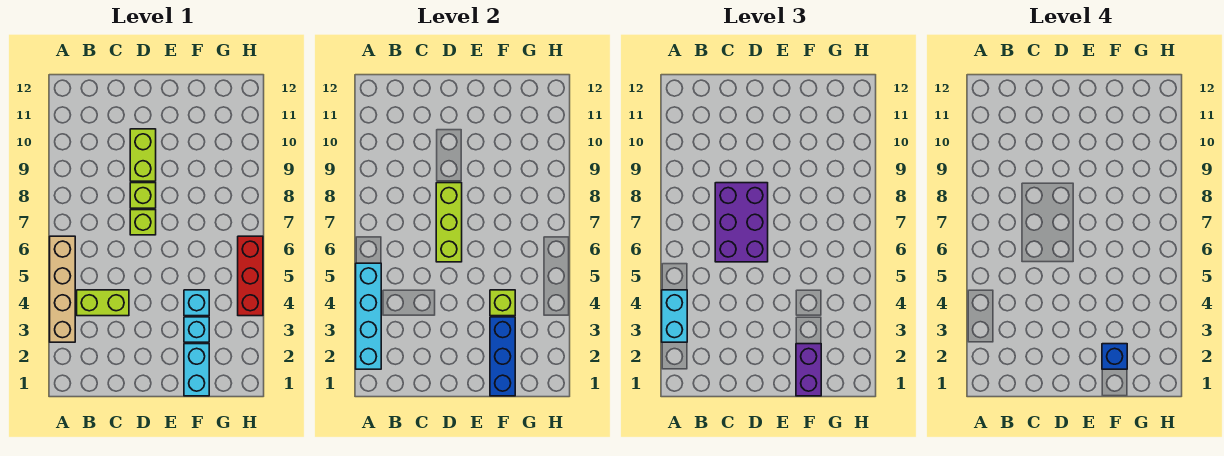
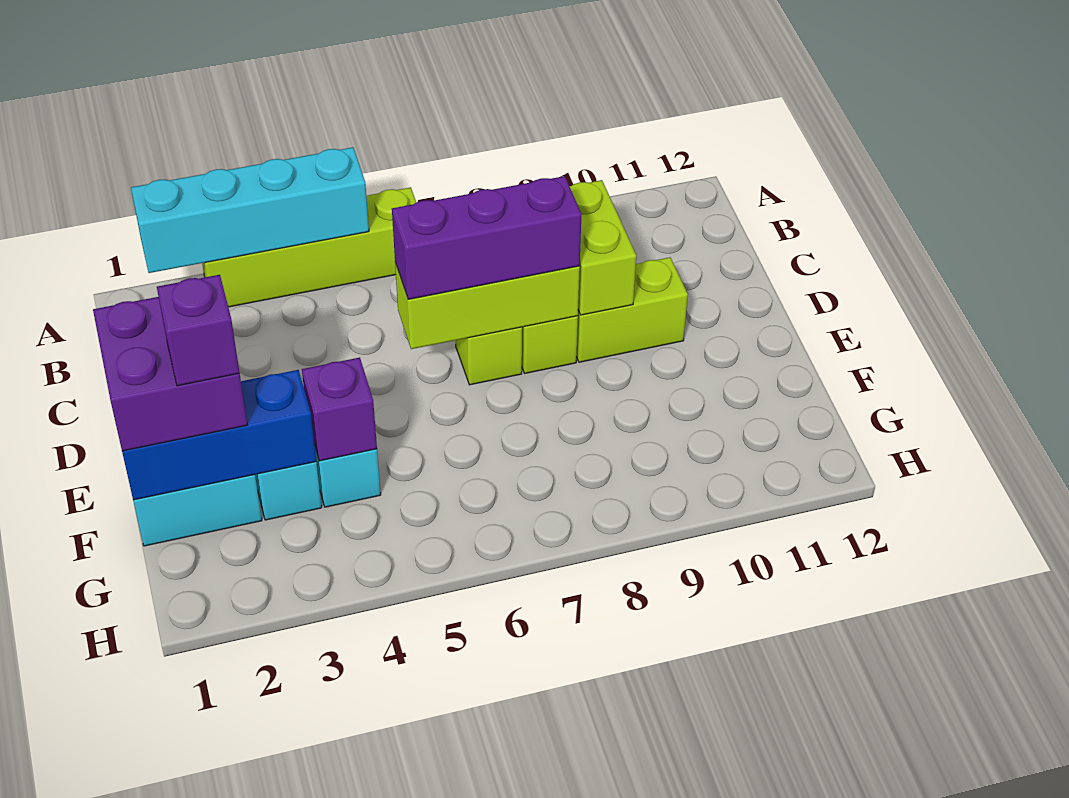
tan 1x4 brick [50,236,75,342] -> lime 1x4 brick [202,187,416,307]
cyan 1x2 brick [662,290,687,342] -> none
lime 1x2 brick [77,290,129,316] -> lime 1x2 brick moved to [569,180,636,315]
purple 2x3 brick [715,183,768,262] -> purple 1x3 brick [392,176,582,299]
purple 1x2 brick [796,344,821,396] -> purple 2x2 brick [93,297,247,451]
blue 1x1 brick [1102,344,1127,369] -> purple 1x1 brick [157,275,240,386]
lime 1x1 brick [490,290,515,316] -> purple 1x1 brick [302,358,377,461]
red 1x3 brick [238,236,263,316] -> none

